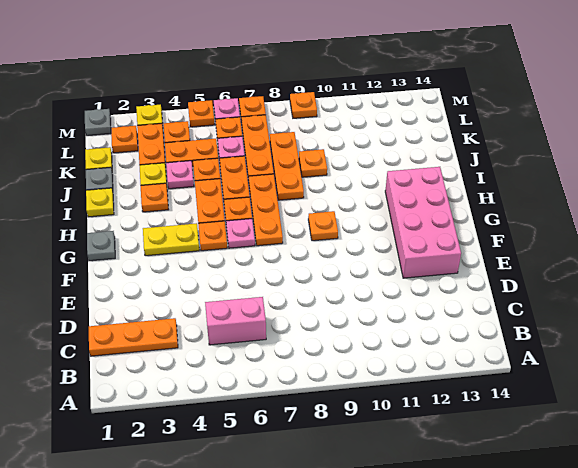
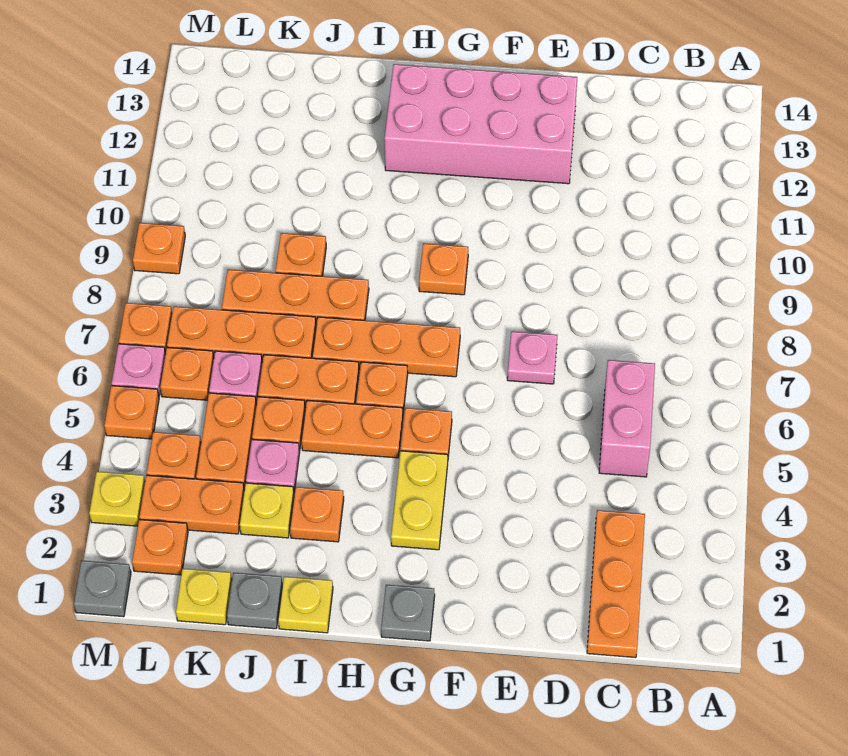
pink 1x1 plate [226,219,255,248] -> pink 1x1 plate moved to [507,331,557,384]

